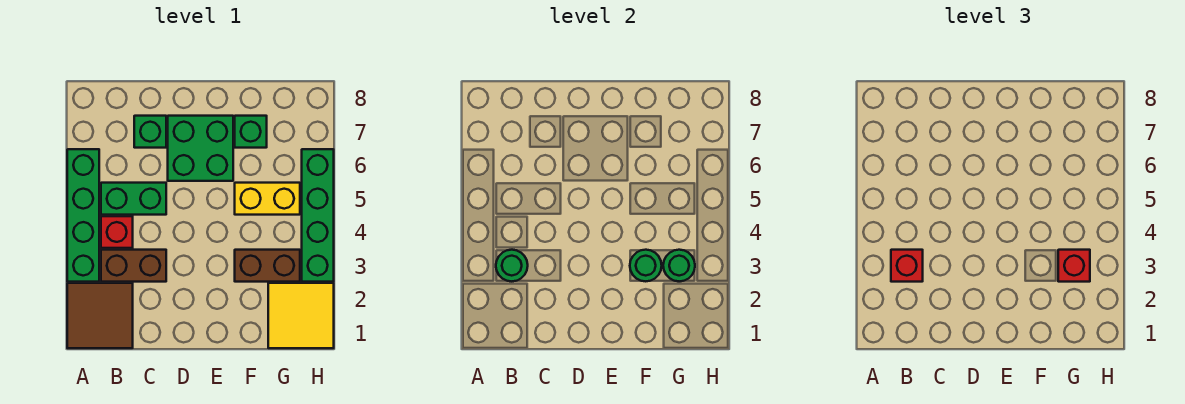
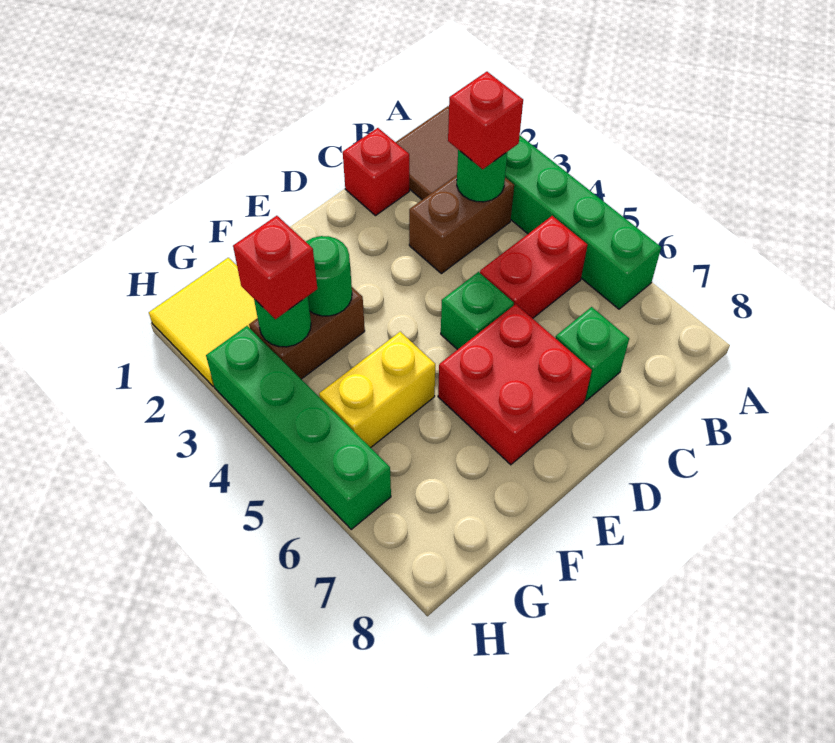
red 1x1 brick [101,216,133,248] -> red 1x1 brick moved to [343,128,409,216]
green 1x2 brick [101,183,166,215] -> red 1x2 brick [480,216,587,318]
green 2x2 brick [168,116,233,181] -> red 2x2 brick [438,304,592,465]
green 1x1 brick [235,116,267,148] -> green 1x1 brick moved to [441,272,514,350]

